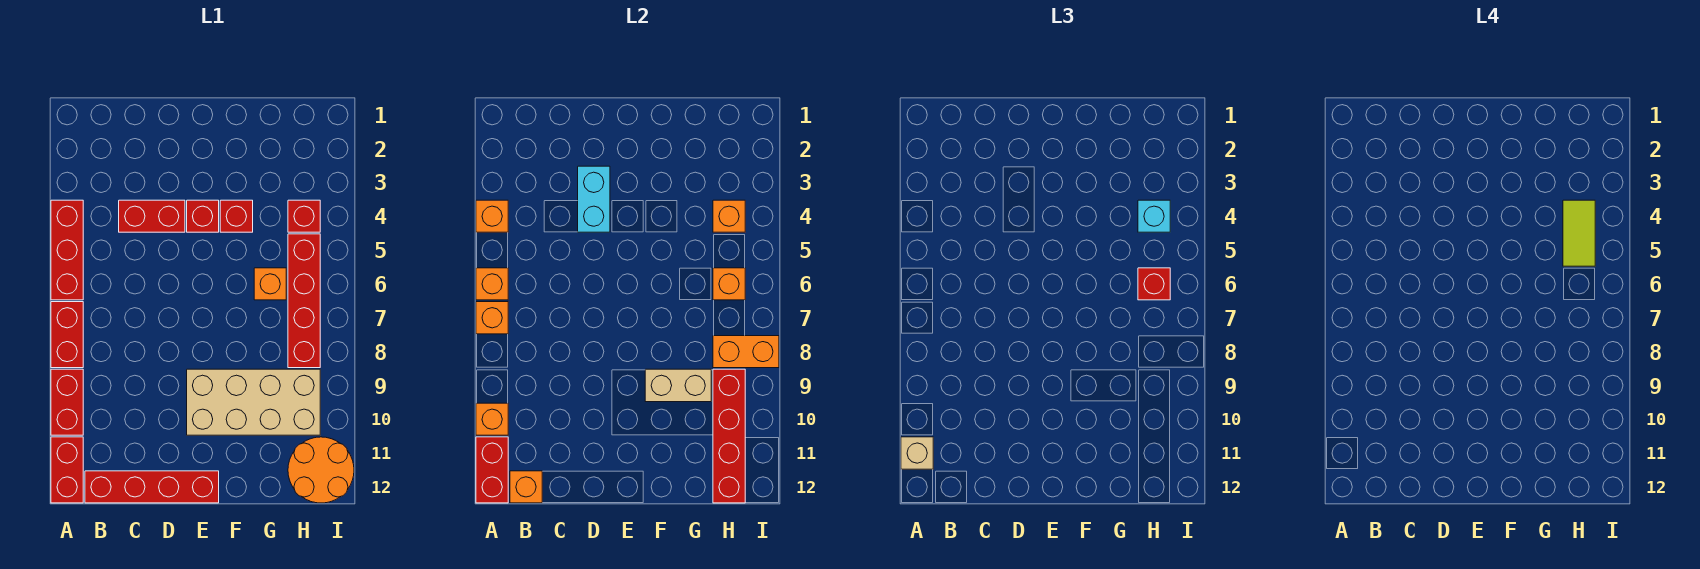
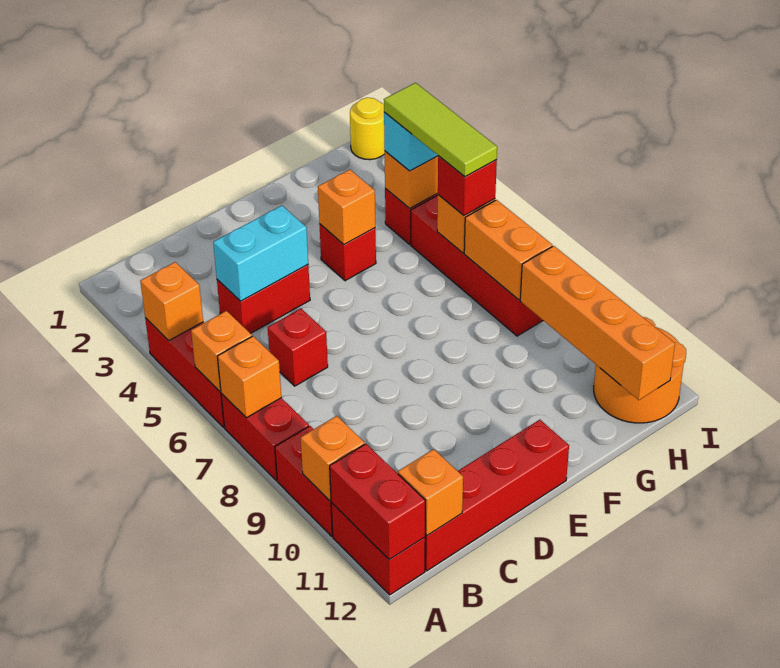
tan 1x1 brick [901,437,933,469] -> none
cyan 1x2 brick [578,166,610,232] -> cyan 1x2 brick turned to [213,206,308,301]
red 1x1 brick [187,200,219,232] -> red 1x1 brick moved to [268,309,328,386]
tan 2x4 brick [187,369,320,435] -> none
tan 1x2 brick [645,369,711,402] -> none
orange 1x1 brick [254,268,286,300] -> orange 1x1 brick moved to [318,169,375,244]
lime 1x2 tile [1563,200,1595,266] -> lime 1x3 tile [384,83,497,177]
orange 1x2 brick [713,336,779,368] -> orange 1x2 brick turned to [464,200,552,300]
red 1x4 brick [713,369,745,503] -> orange 1x4 brick [520,246,675,400]
none -> yellow 1x1 round brick [350,98,385,160]

